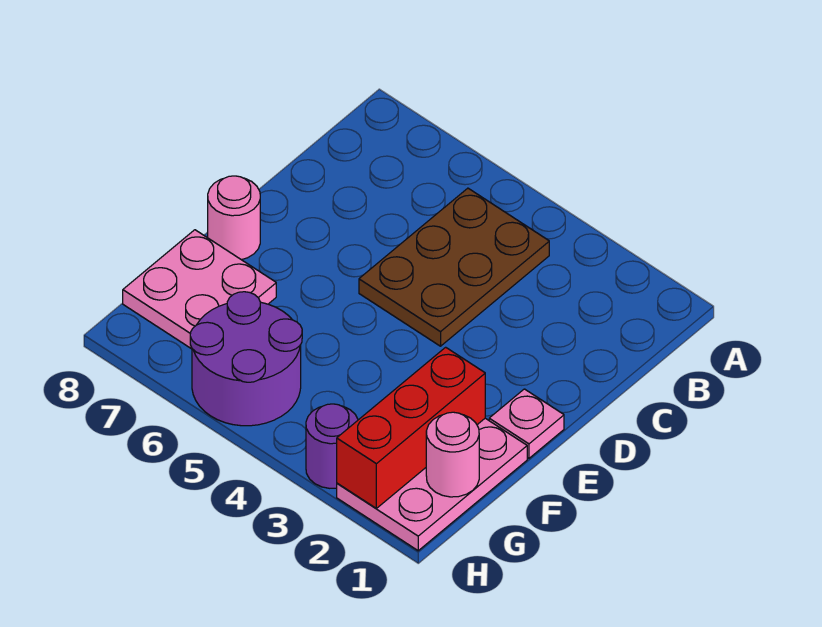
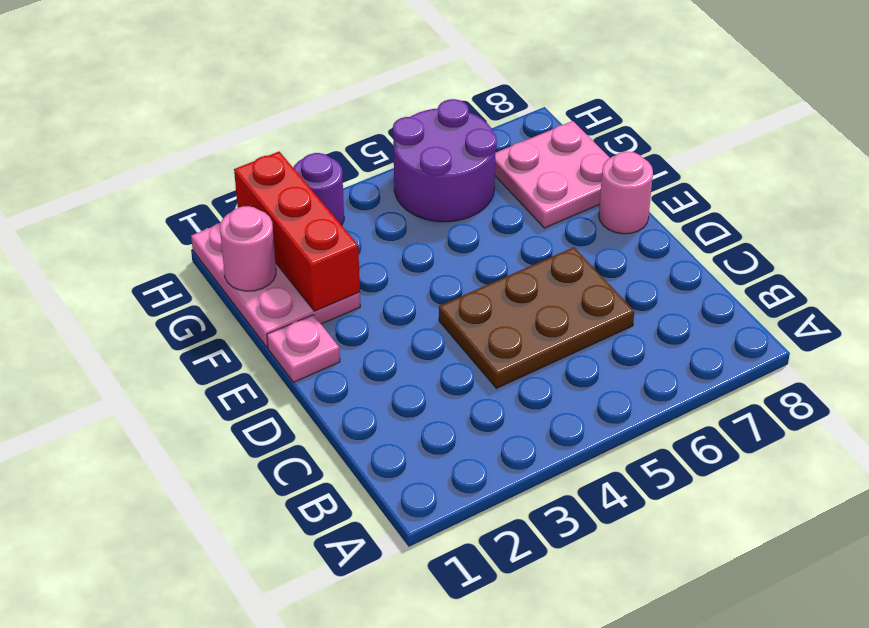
brown 2x3 plate [359,188,549,346] -> brown 2x3 plate turned to [439,247,634,388]

